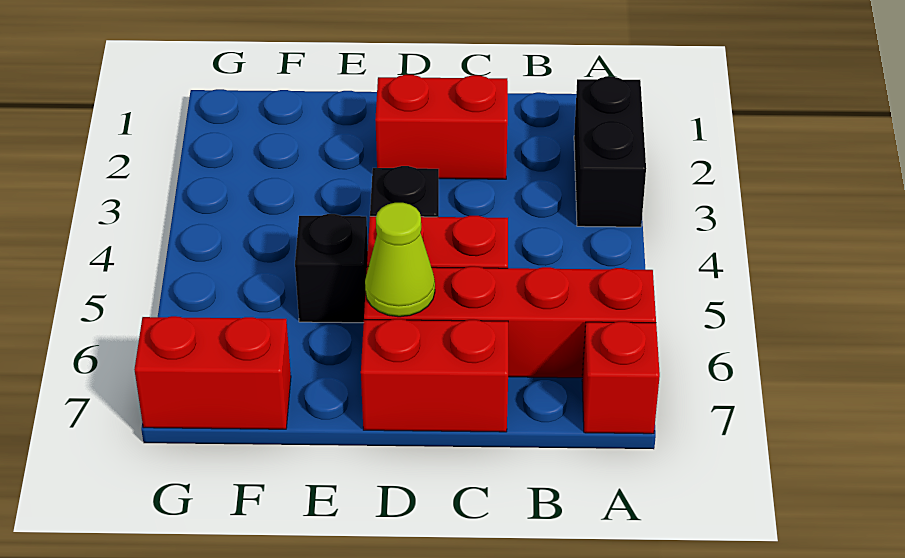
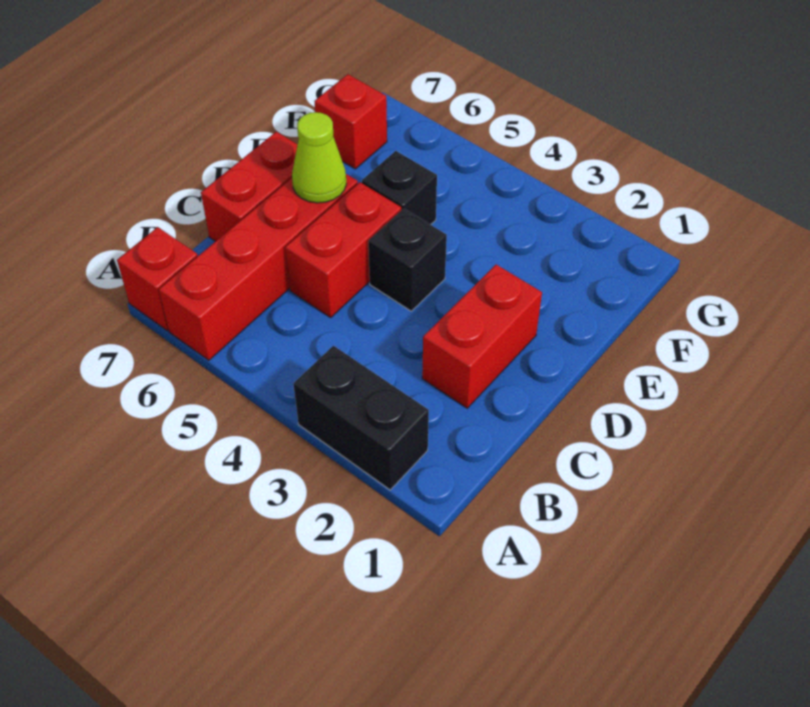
red 1x2 brick [134,316,291,429] -> red 1x1 brick [314,74,387,169]

